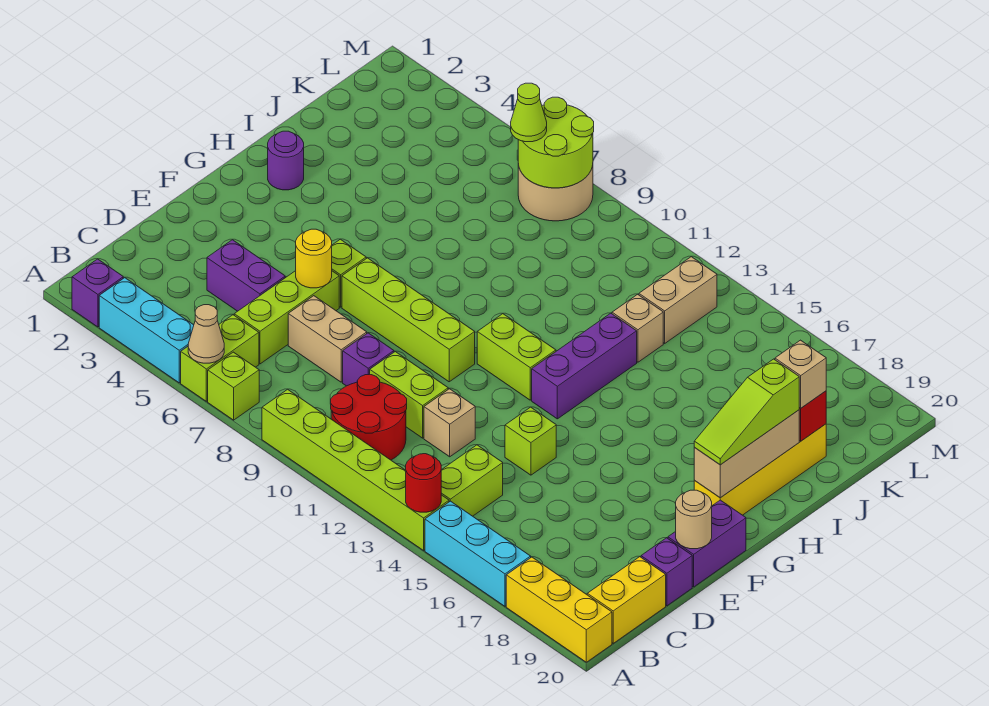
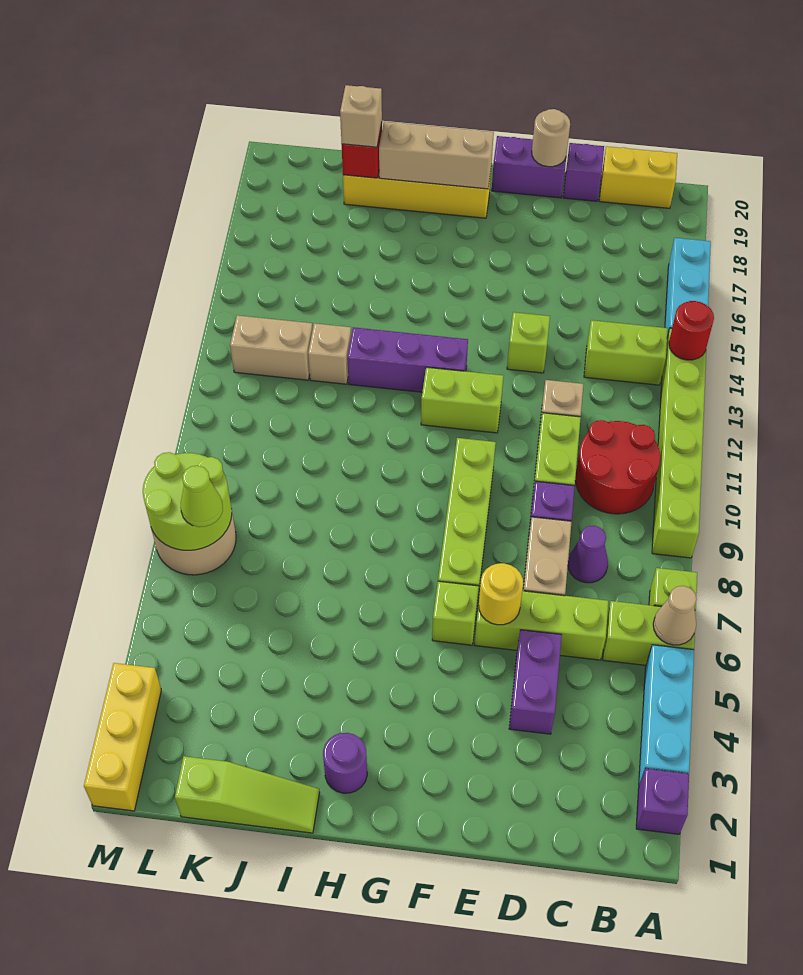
yellow 1x3 brick [506,557,612,662] -> yellow 1x3 brick moved to [84,663,161,811]
none -> purple 1x1 cone [568,526,608,583]
lime 1x2 brick [477,314,556,400] -> lime 1x2 brick turned to [421,367,503,433]
lime 1x3 slope [694,359,799,465] -> lime 1x3 slope moved to [175,756,320,833]

